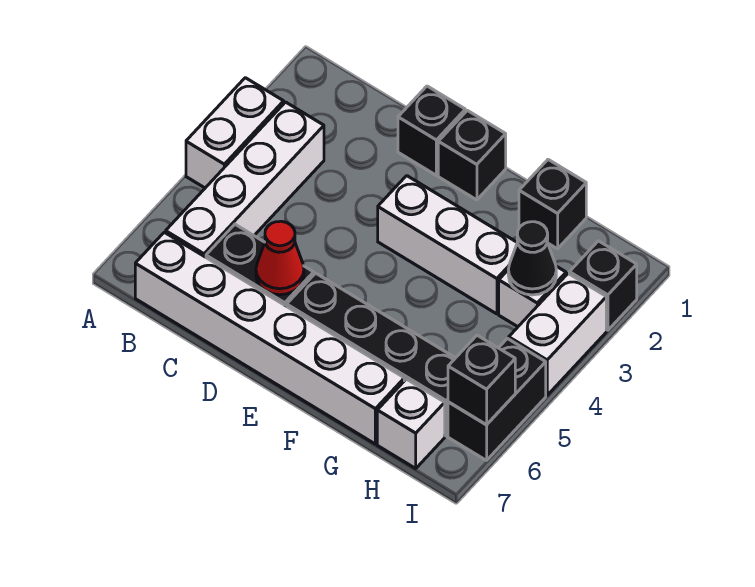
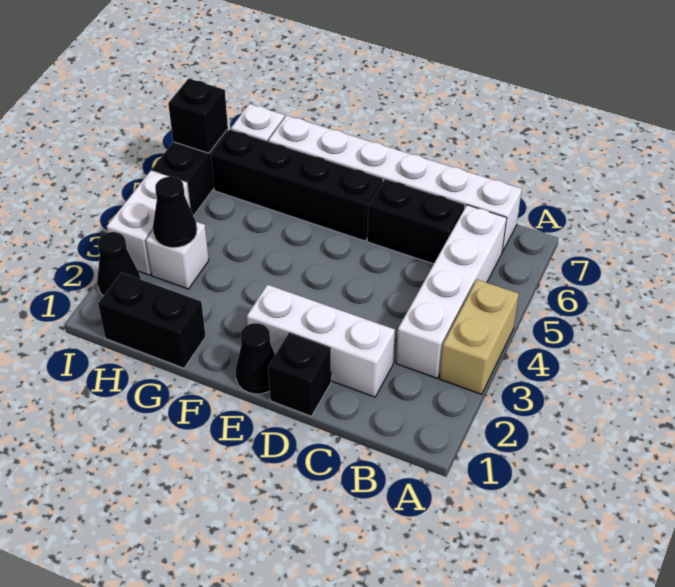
white 1x2 brick [186,78,284,188] -> tan 1x2 brick [440,280,519,394]
red 1x1 cone [256,221,304,295] -> none
black 1x1 brick [438,110,506,200] -> black 1x1 cone [235,323,275,394]
white 1x3 brick [378,176,517,314] -> white 1x3 brick moved to [247,285,395,397]
black 1x1 brick [519,160,586,249] -> black 1x2 brick [98,273,206,368]
black 1x1 brick [569,241,637,330] -> black 1x1 cone [97,232,140,296]

